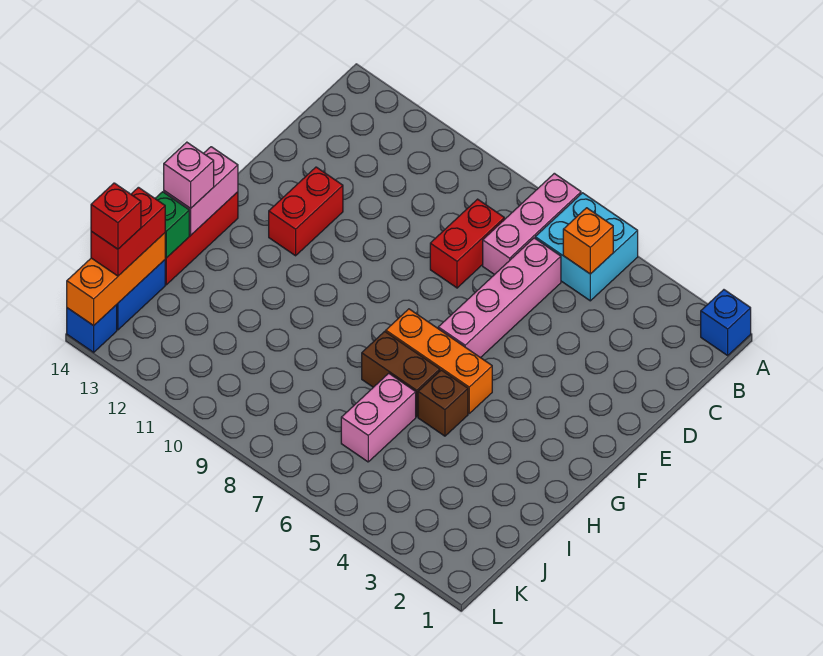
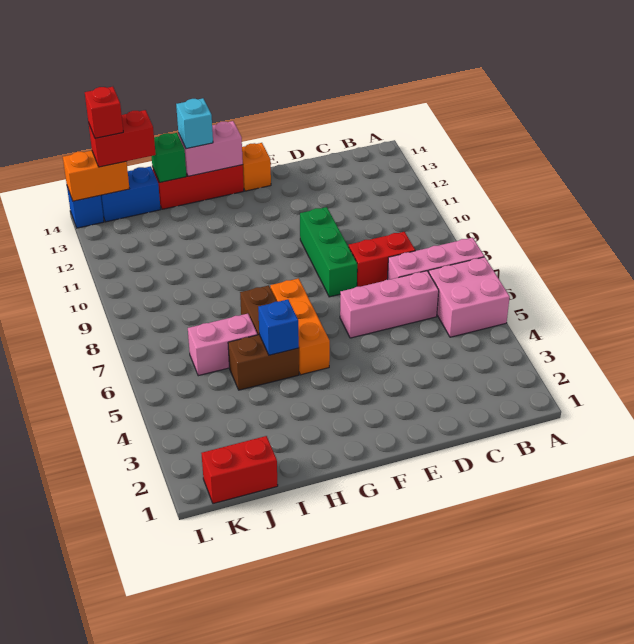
blue 1x1 brick [701,290,751,355] -> blue 1x1 brick moved to [258,300,299,355]
cyan 2x2 brick [535,193,638,301] -> pink 2x2 brick [429,257,510,337]
orange 1x1 brick [563,208,613,274] -> orange 1x1 brick moved to [242,143,271,191]
pink 1x4 brick [438,238,561,358] -> pink 1x3 brick [340,271,439,338]
none -> green 1x3 brick [300,207,357,297]
red 1x2 brick [269,167,343,256] -> red 1x2 brick moved to [201,436,278,504]
brown 1x1 brick [418,370,468,436] -> brown 1x2 brick [228,335,299,390]
pink 1x1 brick [164,142,214,209] -> cyan 1x1 brick [176,98,213,149]
orange 1x3 brick [67,233,165,326] -> orange 1x2 brick [63,151,129,201]

